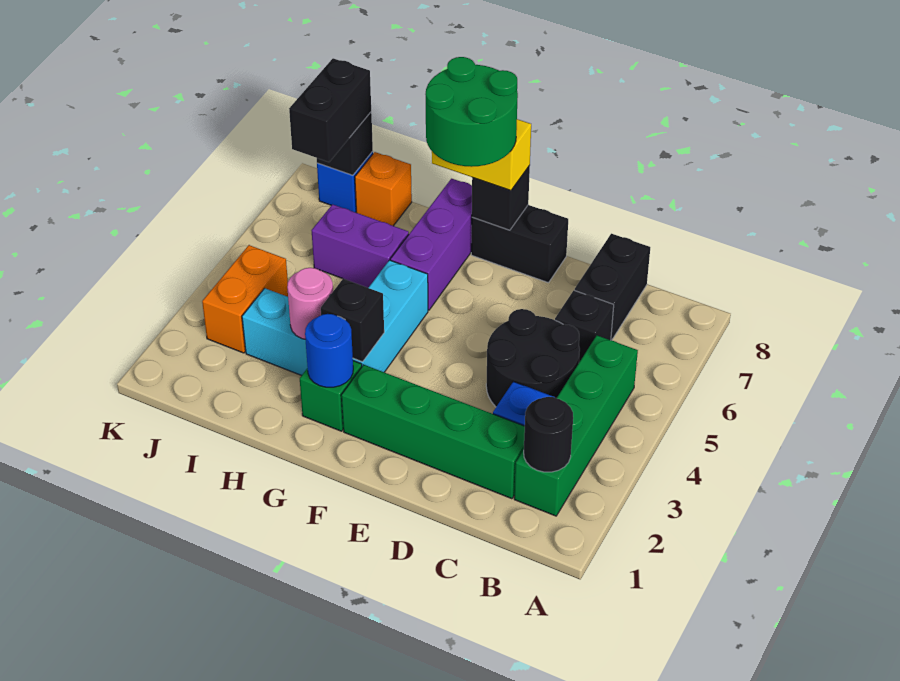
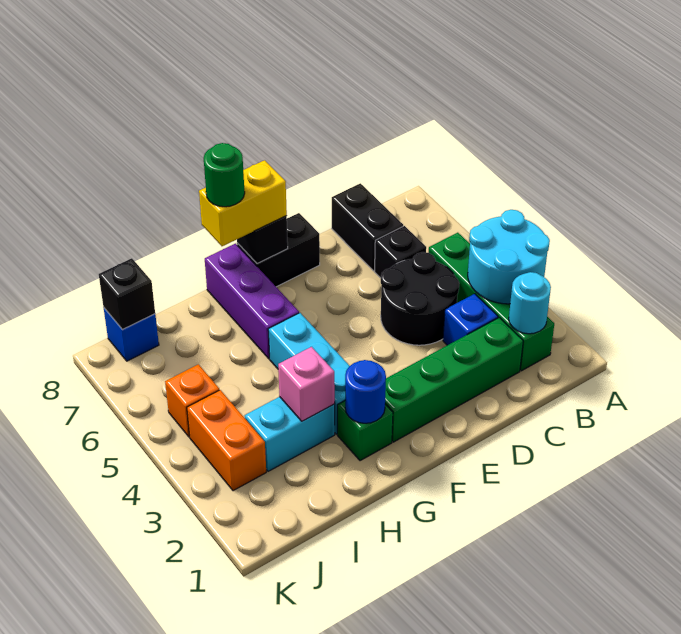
none -> cyan 2x2 round brick [468,210,550,304]
black 1x1 round brick [524,397,573,472] -> cyan 1x1 round brick [509,272,551,334]
green 2x2 round brick [426,57,518,167] -> green 1x1 round brick [204,143,245,207]
black 1x1 brick [321,279,384,362] -> none
pink 1x1 round brick [287,268,333,339] -> pink 1x1 brick [278,347,335,421]
purple 1x2 brick [311,204,409,288] -> none
orange 1x1 brick [355,152,412,226] -> orange 1x1 brick moved to [165,364,219,437]
black 1x2 brick [289,58,371,162] -> none

